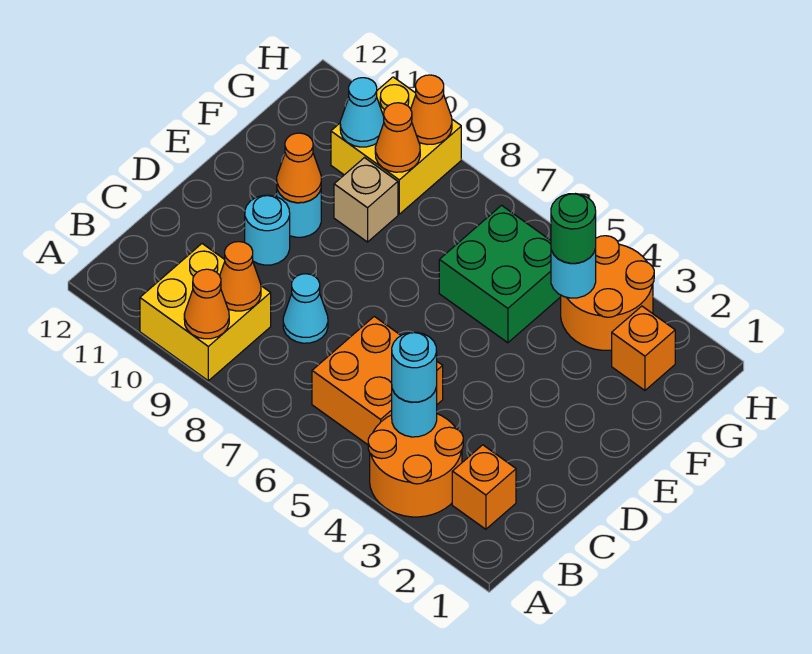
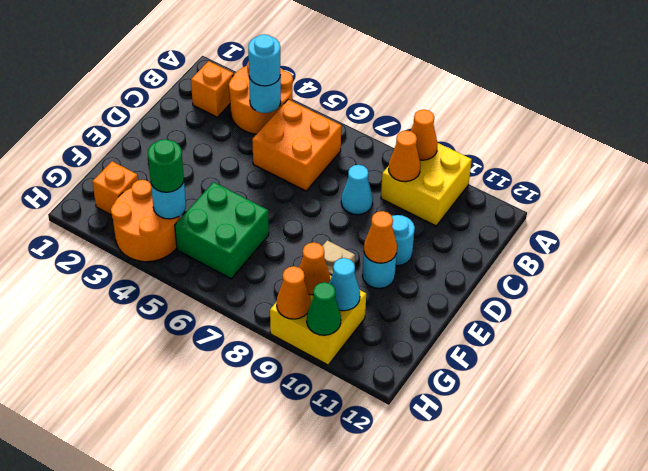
none -> green 1x1 cone [307,282,341,335]

